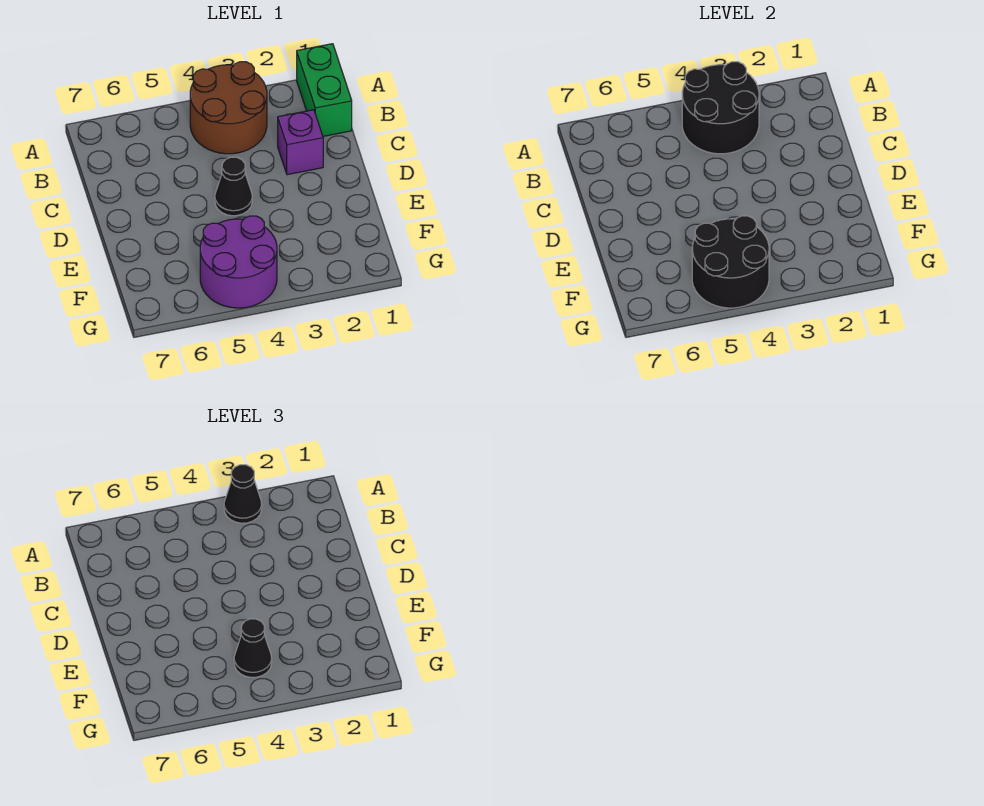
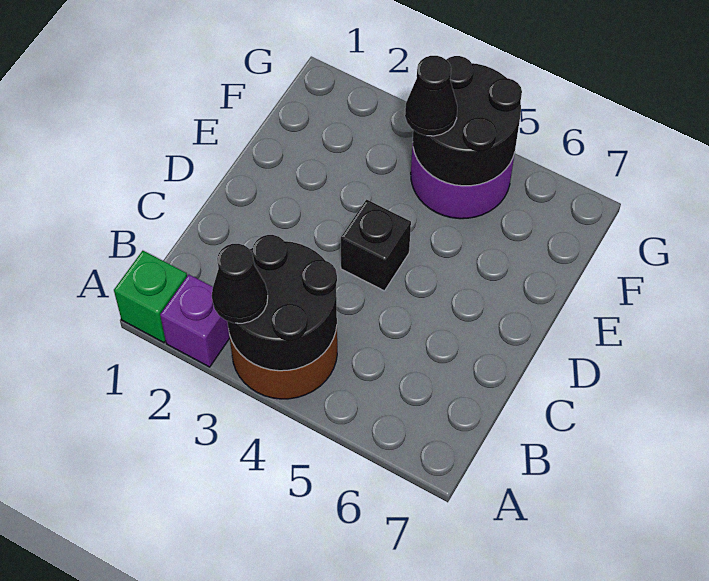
green 1x2 brick [297,44,352,136] -> green 1x1 brick [114,251,187,343]
purple 1x1 brick [278,110,323,175] -> purple 1x1 brick moved to [160,275,230,367]
black 1x1 cone [215,157,252,216] -> black 1x1 brick [341,200,411,291]

